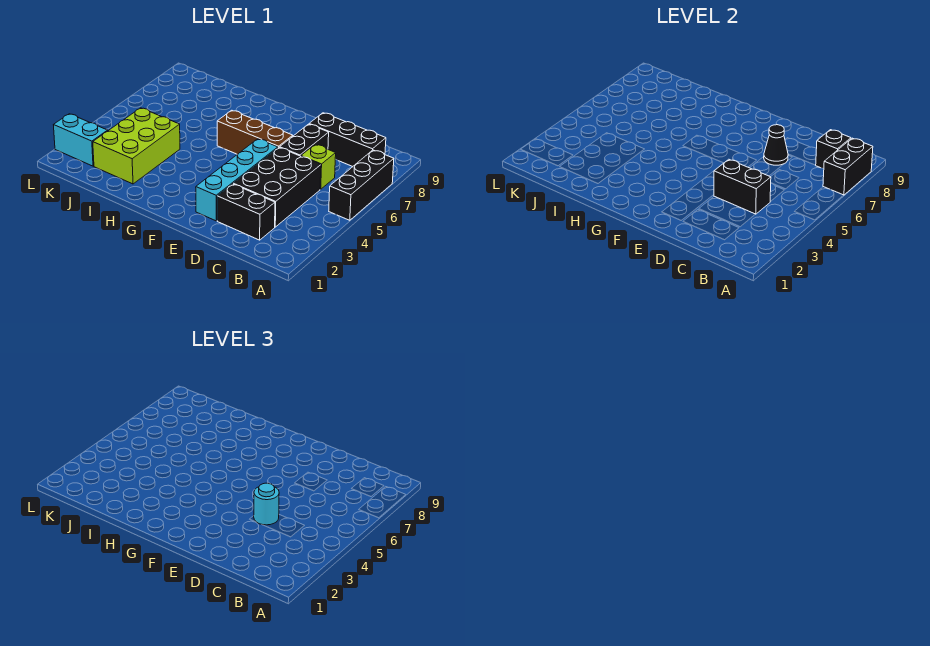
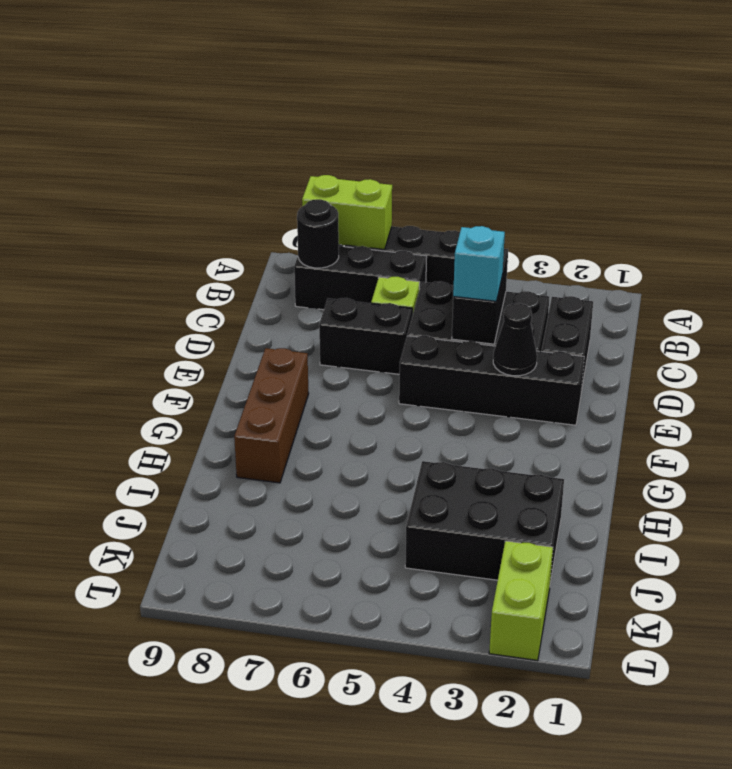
black 1x2 brick [823,138,873,195] -> lime 1x2 brick [302,175,392,250]
black 1x3 brick [310,113,386,166] -> black 1x3 brick turned to [294,246,427,310]
black 1x1 brick [816,130,851,169] -> black 1x1 round brick [297,199,339,268]
cyan 1x1 round brick [254,483,279,525] -> cyan 1x1 brick [453,226,505,301]
black 1x1 cone [764,125,788,165] -> black 1x1 cone moved to [493,303,537,376]
cyan 1x4 brick [196,139,278,221] -> black 1x4 brick [399,336,584,425]
brown 1x3 brick [217,110,293,154] -> brown 1x3 brick moved to [234,348,309,483]
lime 2x3 brick [93,108,180,184] -> black 2x3 brick [405,461,564,583]
cyan 1x2 brick [54,114,108,166] -> lime 1x2 brick [489,541,553,661]

